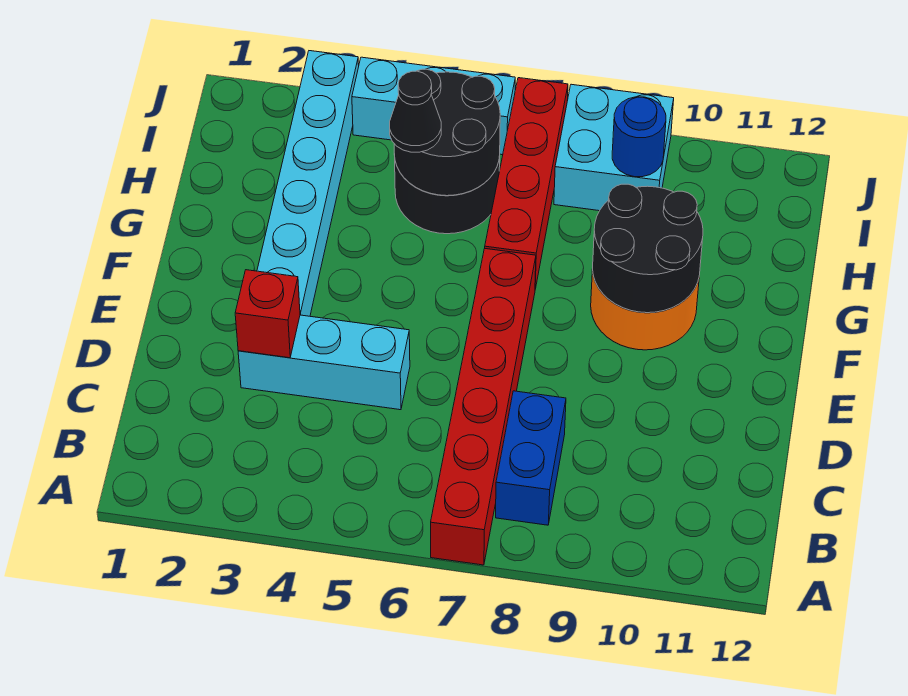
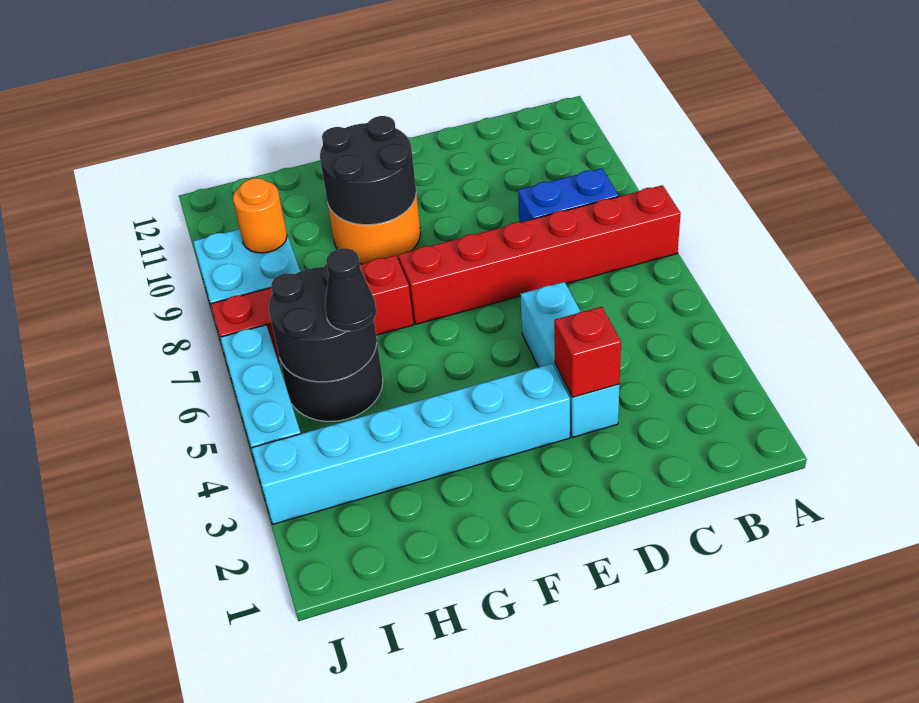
blue 1x1 round brick [612,97,666,177] -> orange 1x1 round brick [233,178,287,253]

